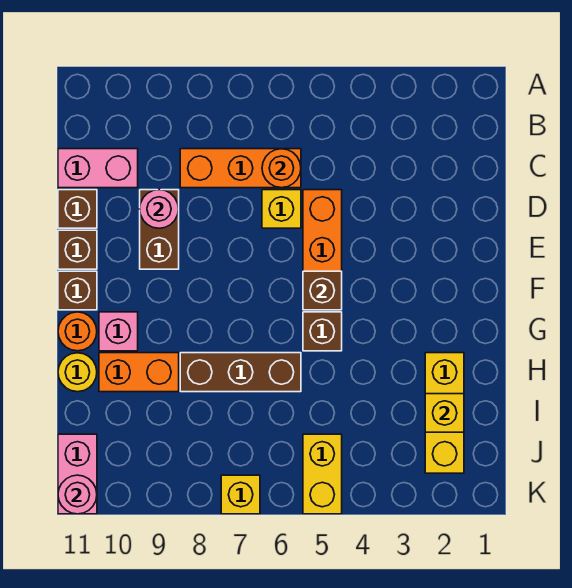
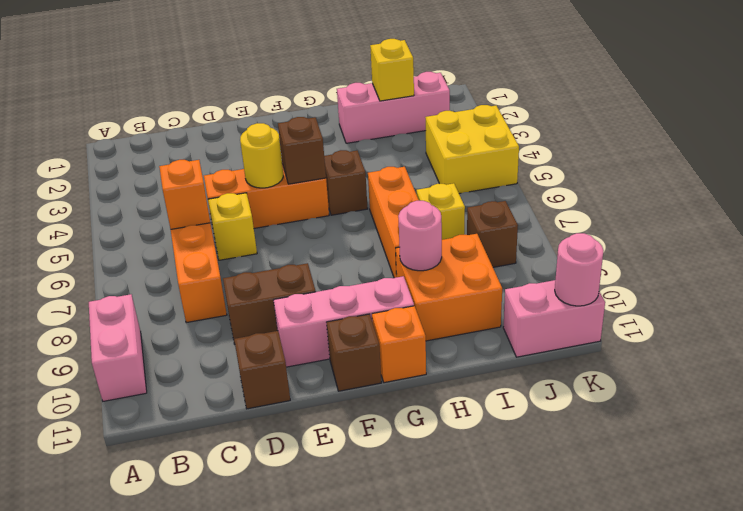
orange 1x1 round brick [262,149,301,188] -> orange 1x1 brick [159,160,210,229]
pink 1x2 brick [58,149,138,188] -> pink 1x2 brick moved to [89,294,147,401]
pink 1x1 round brick [140,190,178,228] -> pink 1x1 round brick moved to [398,201,442,271]
brown 1x1 brick [58,230,97,269] -> brown 1x1 brick moved to [467,201,518,267]
pink 1x1 brick [99,312,138,351] -> pink 1x3 brick [274,276,414,367]
orange 1x1 round brick [58,312,97,351] -> orange 1x1 brick [372,306,426,383]
yellow 1x3 brick [425,353,464,473] -> pink 1x3 brick [337,72,450,143]
brown 1x3 brick [180,353,301,392] -> orange 1x3 brick [368,167,419,278]
orange 1x2 brick [99,353,179,392] -> orange 2x2 brick [396,234,502,341]
yellow 1x1 round brick [58,353,97,392] -> yellow 1x1 round brick moved to [240,123,283,188]
yellow 1x2 brick [303,434,342,514] -> yellow 2x2 brick [426,105,519,194]
yellow 1x1 brick [221,475,260,514] -> yellow 1x1 brick moved to [417,183,465,240]

